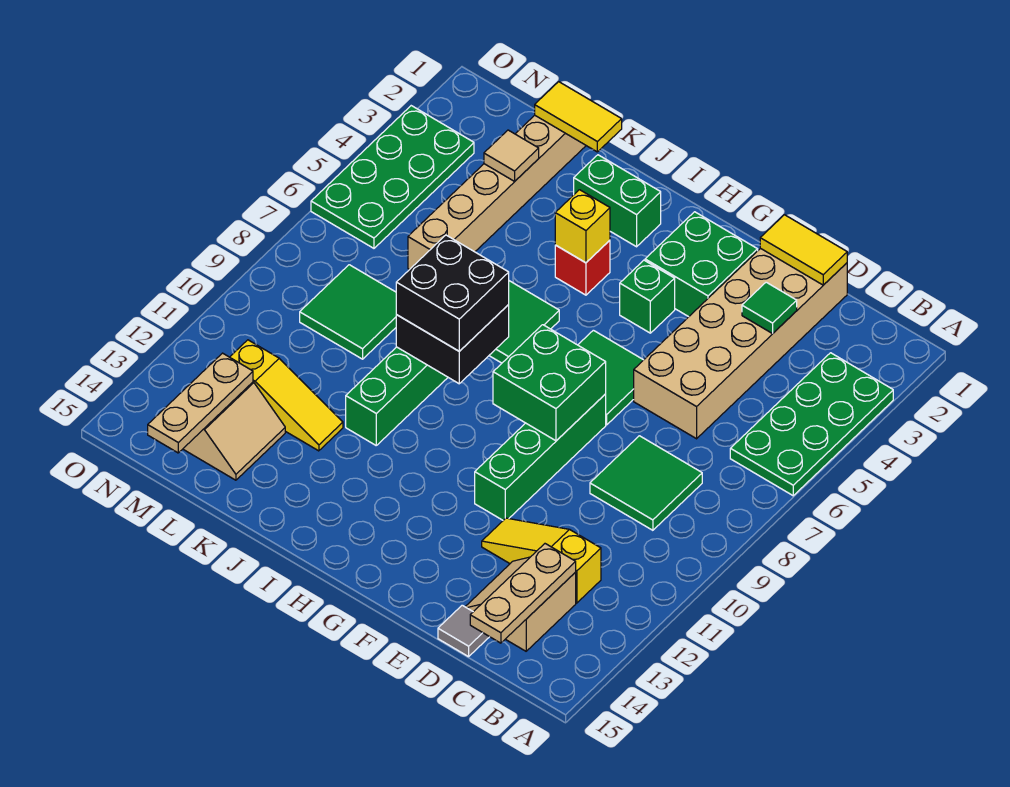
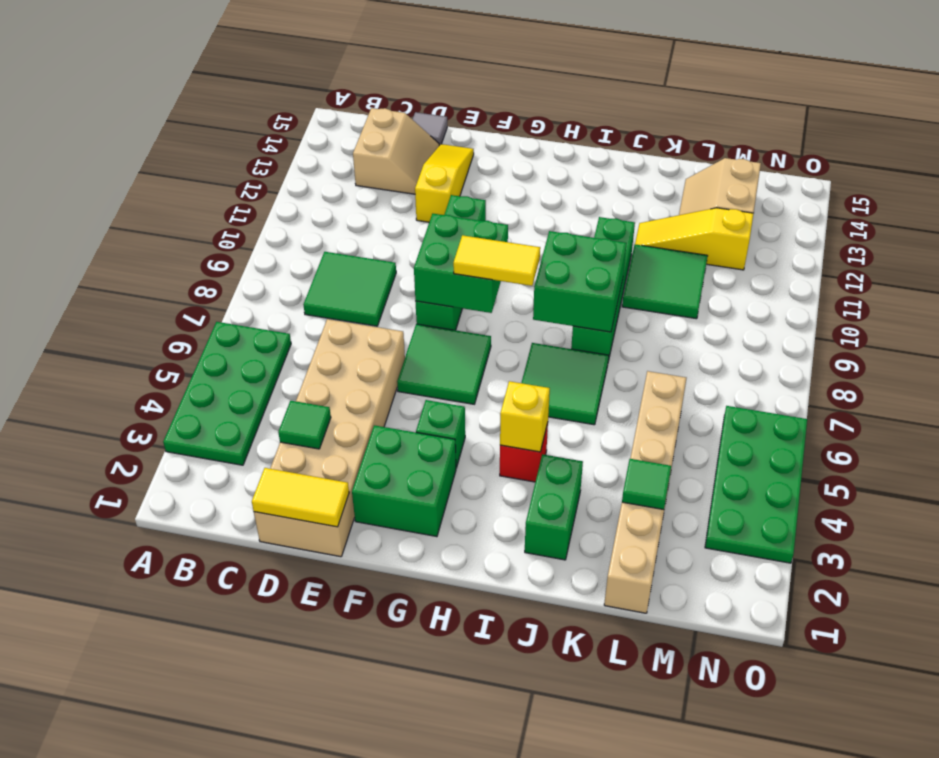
yellow 1x3 slope [482,518,601,603] -> yellow 1x3 slope turned to [415,144,474,222]
tan 1x3 plate [470,544,576,643] -> none
green 1x2 brick [574,155,661,247] -> green 1x2 brick turned to [525,454,583,560]
black 2x2 brick [396,305,509,384] -> green 2x2 brick [533,231,627,332]
black 2x2 brick [396,235,509,351] -> none
yellow 1x2 tile [535,82,622,152] -> yellow 1x2 tile moved to [453,235,540,286]
tan 1x1 tile [484,130,539,181] -> green 1x1 tile [622,459,671,510]
green 2x2 tile [300,265,397,359] -> green 2x2 tile moved to [622,244,708,319]
tan 1x3 plate [148,353,253,453] -> none

